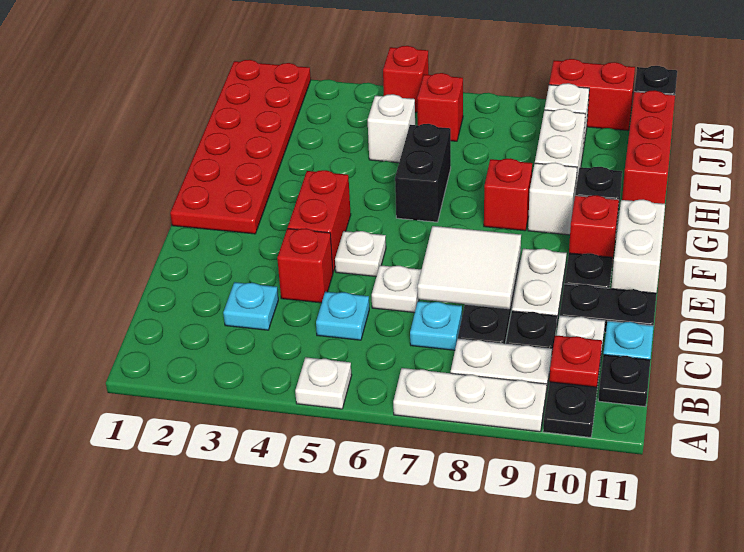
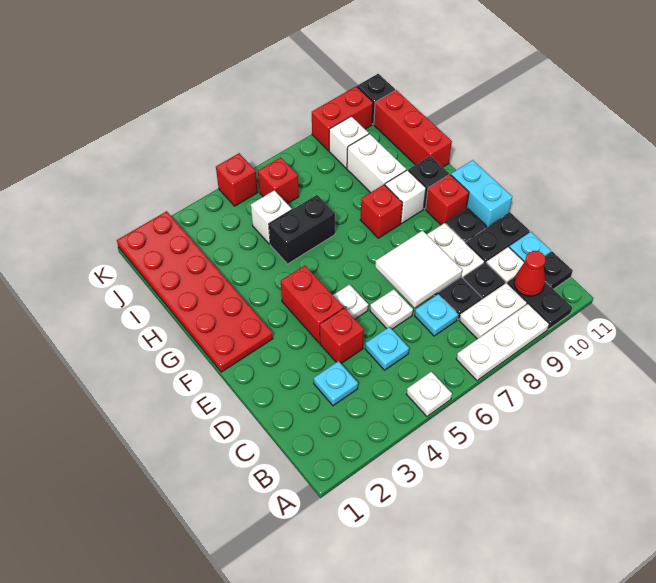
red 1x1 plate [549,335,602,387] -> red 1x1 cone [514,251,545,296]
white 1x2 brick [611,200,665,293] -> cyan 1x2 brick [451,160,512,227]
black 1x2 brick [395,124,451,222] -> black 1x2 brick turned to [269,195,335,264]

